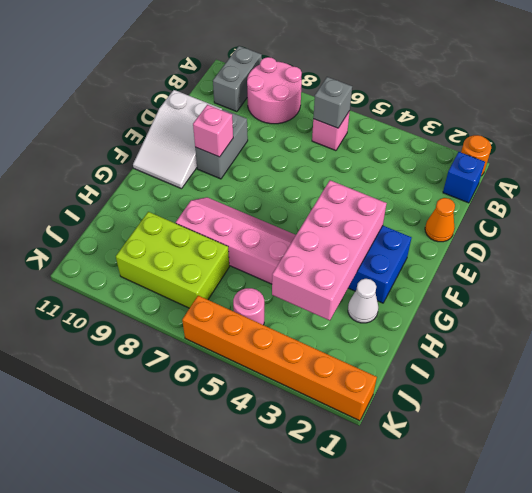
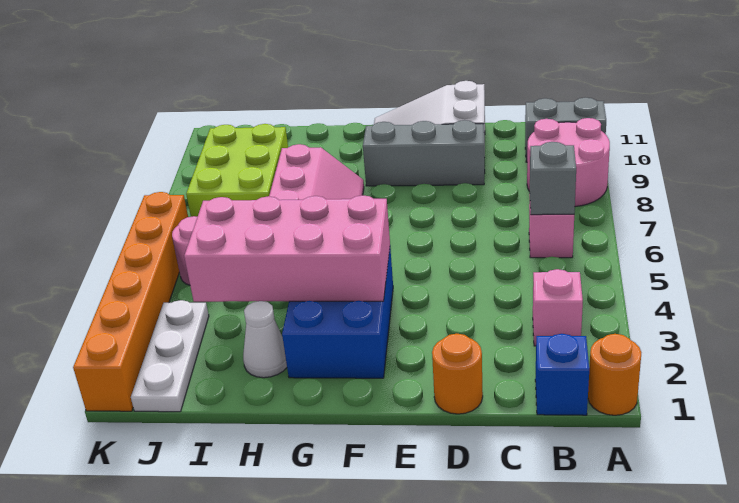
orange 1x1 cone [425,198,455,242] -> orange 1x1 round brick [432,334,483,414]
grey 1x2 brick [195,109,248,179] -> grey 1x3 brick [363,120,485,186]
pink 1x1 brick [193,105,233,157] -> pink 1x1 brick moved to [533,269,583,346]
none -> white 1x3 plate [131,300,209,412]

